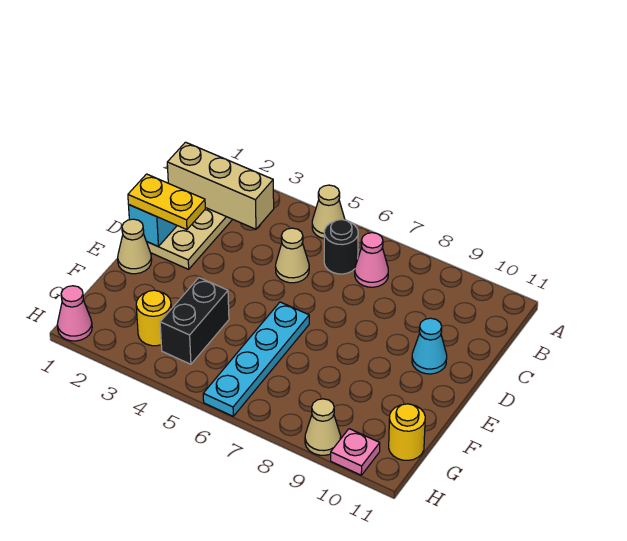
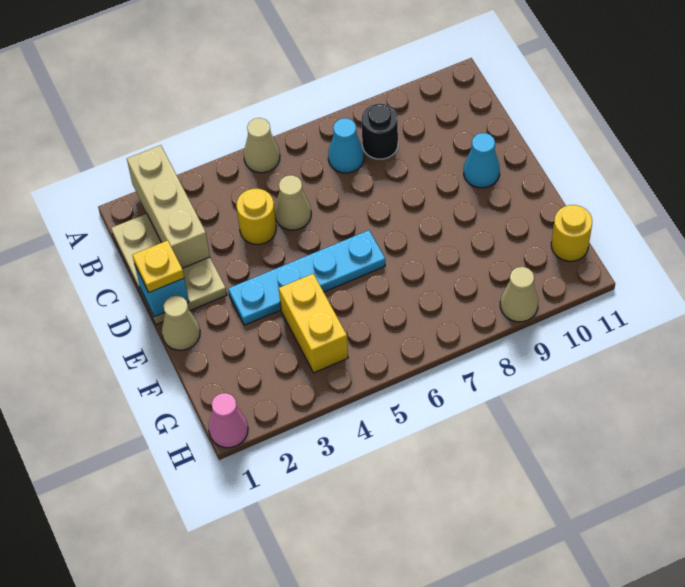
tan 1x3 brick [167,142,274,229] -> tan 1x3 brick turned to [127,145,210,268]
black 1x1 round brick [324,220,358,274] -> black 1x1 round brick moved to [362,104,398,159]
pink 1x1 cone [355,233,388,287] -> cyan 1x1 cone [328,118,364,173]
yellow 1x2 plate [128,174,205,230] -> yellow 1x1 plate [132,240,184,292]
cyan 1x4 plate [203,302,309,416] -> cyan 1x4 plate turned to [228,230,385,325]
black 1x2 brick [160,278,229,364] -> yellow 1x2 brick [279,274,348,373]
yellow 1x1 round brick [136,290,171,346] -> yellow 1x1 round brick moved to [236,189,276,244]
pink 1x1 plate [331,429,380,475] -> none

